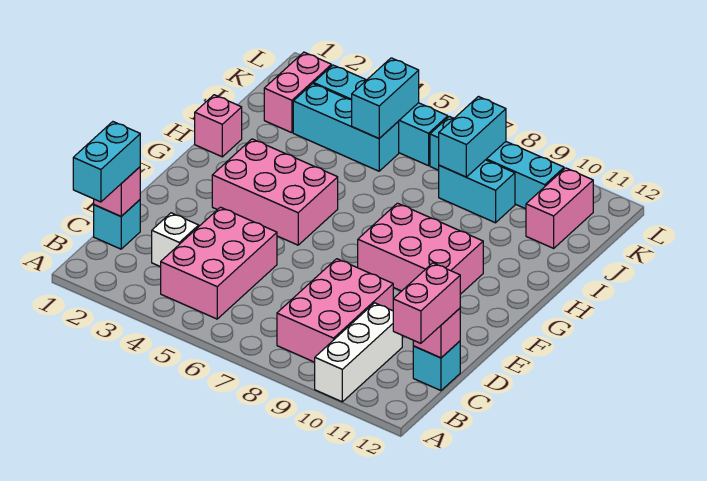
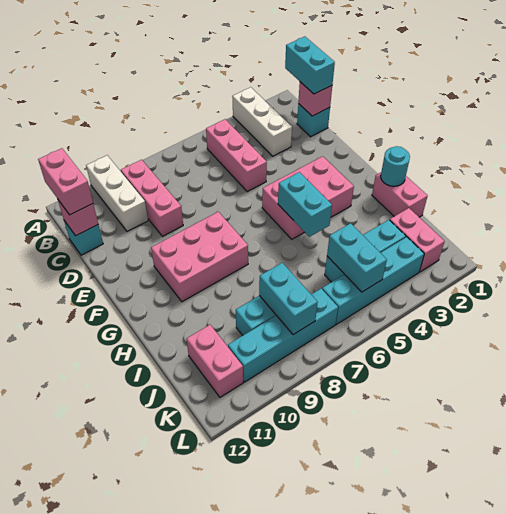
pink 2x3 brick [161,207,277,319] -> pink 1x3 brick [206,119,267,192]
pink 2x3 brick [277,259,393,362] -> pink 1x3 brick [121,160,183,236]
white 1x1 brick [152,213,199,267] -> white 1x3 brick [232,87,292,156]
none -> cyan 1x2 brick [278,172,332,237]
pink 1x1 brick [195,95,242,157] -> pink 1x2 brick [372,173,428,217]
none -> cyan 1x1 round brick [381,146,410,186]

